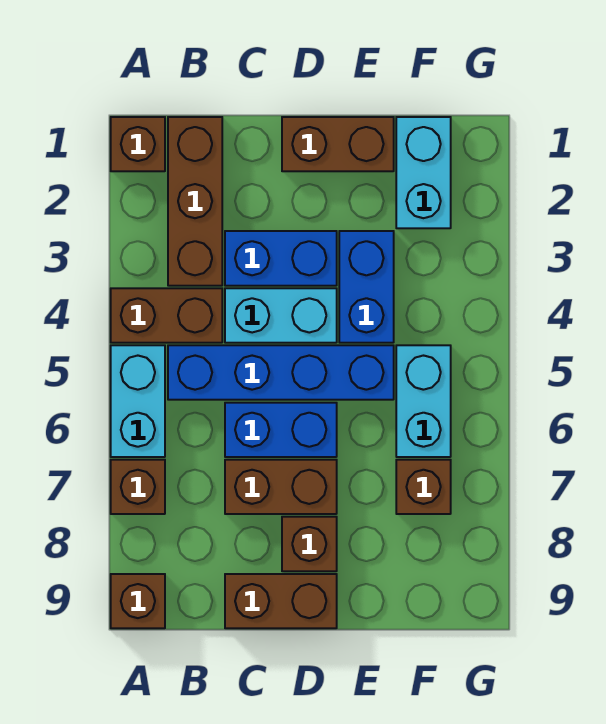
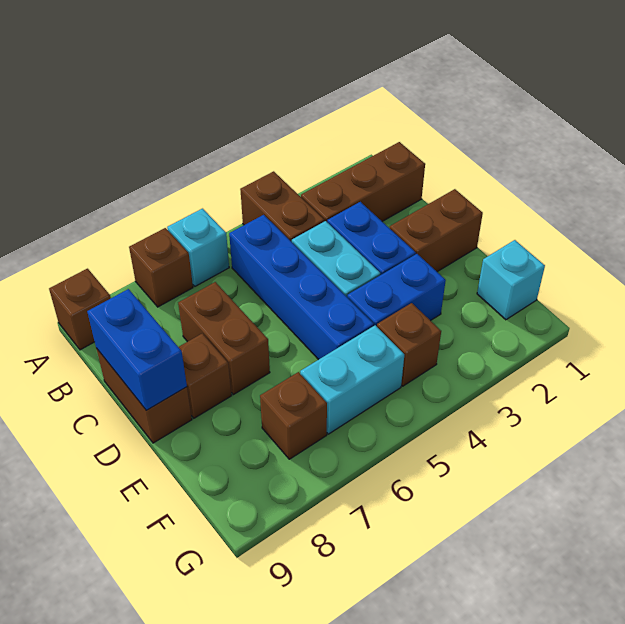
brown 1x1 brick [111,117,165,171] -> brown 1x1 brick moved to [377,303,441,386]
cyan 1x2 brick [111,345,165,457] -> cyan 1x1 brick [167,209,229,286]
blue 1x2 brick [225,403,337,457] -> blue 1x2 brick moved to [87,289,187,410]
brown 1x2 brick [282,117,394,171] -> brown 1x2 brick turned to [390,189,483,272]
cyan 1x2 brick [396,117,451,228] -> cyan 1x1 brick [477,240,545,320]

